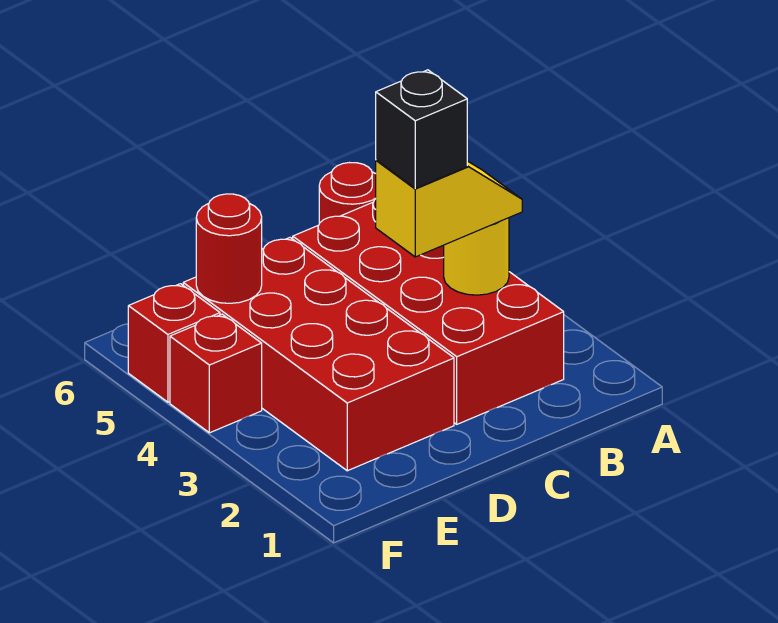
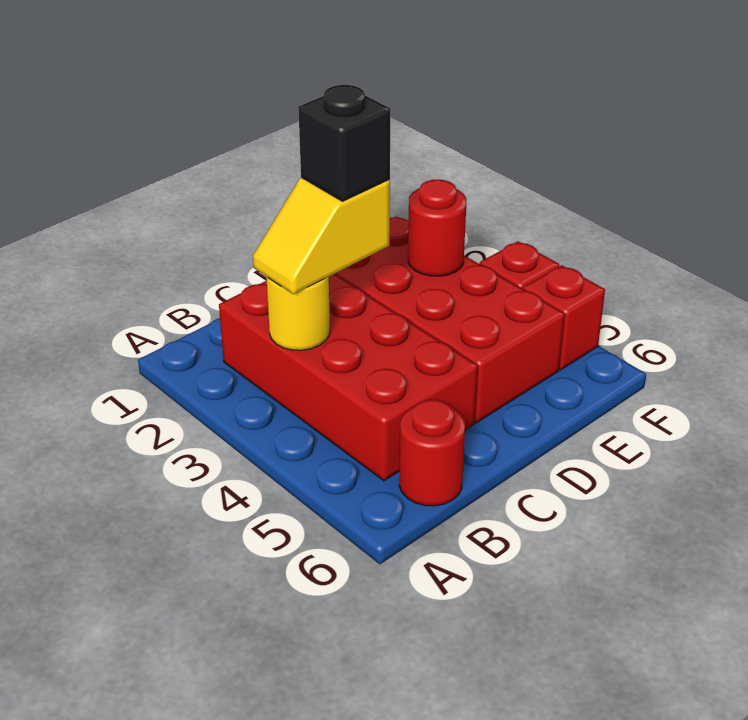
red 1x1 round brick [196,194,262,303] -> red 1x1 round brick moved to [408,180,466,276]

